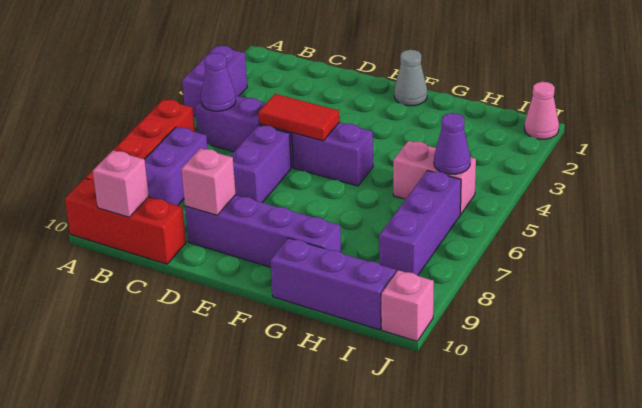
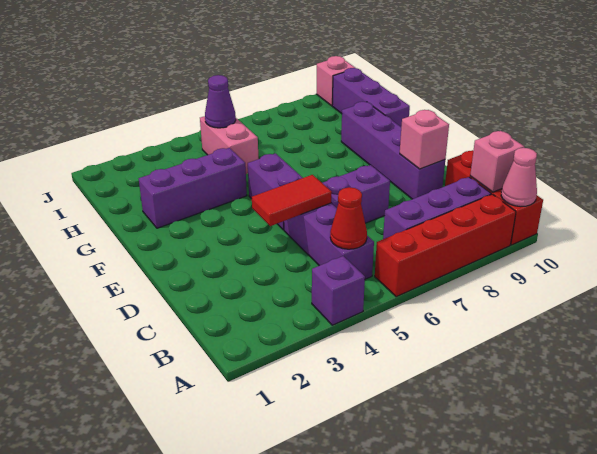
purple 1x2 brick [182,46,247,117] -> purple 1x1 brick [312,256,365,325]
purple 1x1 cone [201,53,236,111] -> red 1x1 cone [330,187,367,249]
red 1x2 tile [258,94,339,141] -> red 1x2 tile turned to [252,175,331,226]
grey 1x1 cone [394,50,427,106] -> none
purple 1x3 brick [379,171,461,275] -> purple 1x3 brick moved to [139,148,247,228]
pink 1x1 cone [524,82,559,139] -> pink 1x1 cone moved to [501,148,537,207]

